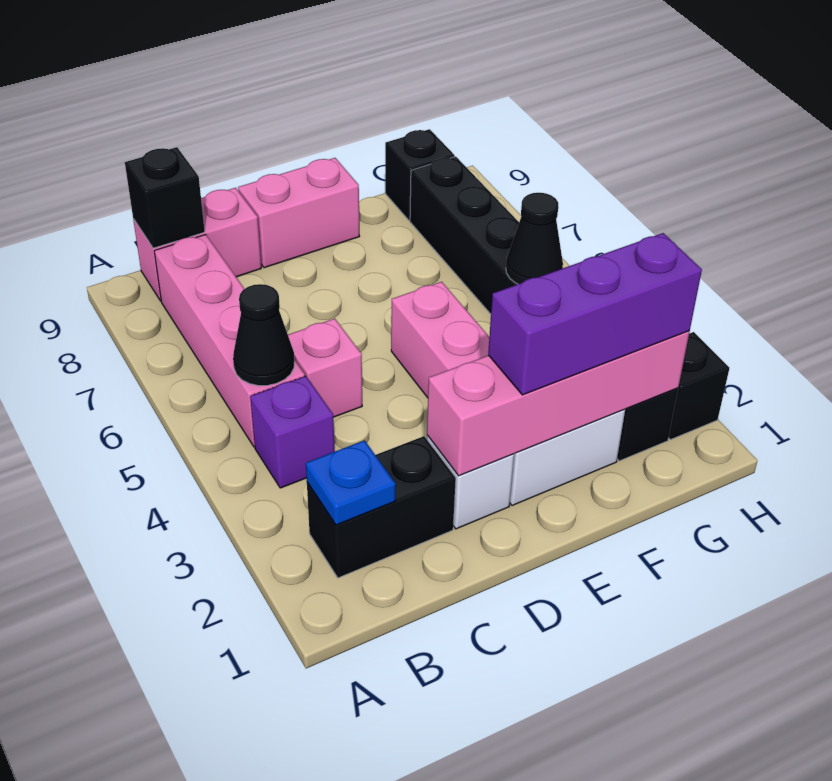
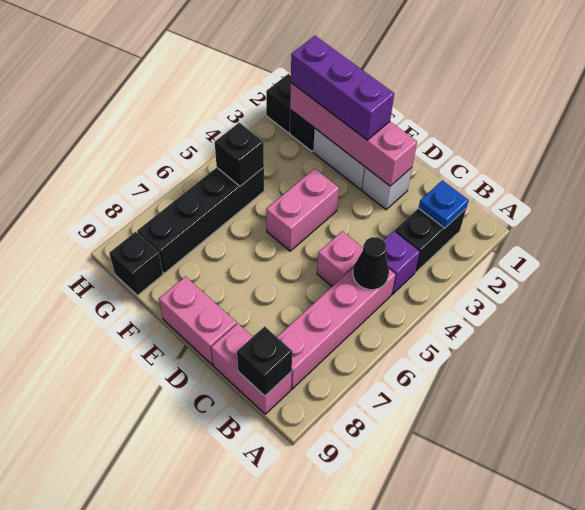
black 1x2 brick [307,436,456,578] -> black 1x2 brick turned to [395,208,466,272]
black 1x1 cone [506,193,563,284] -> black 1x1 brick [215,123,264,186]

